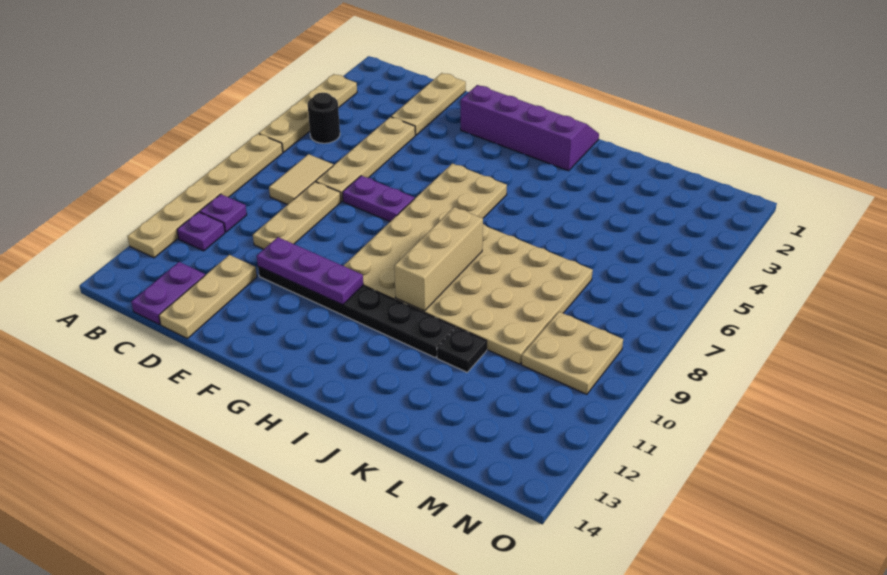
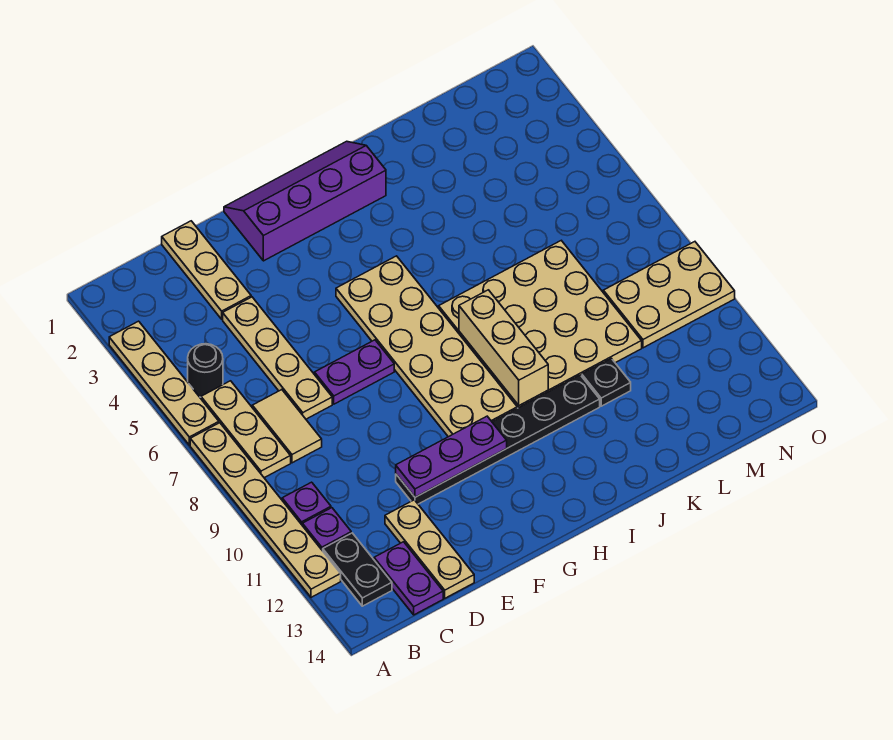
none -> black 1x2 plate [323,533,392,606]
tan 1x3 plate [253,182,341,249] -> tan 1x3 plate moved to [201,381,291,478]
tan 2x2 plate [521,312,623,394] -> tan 2x3 plate [603,242,735,348]

